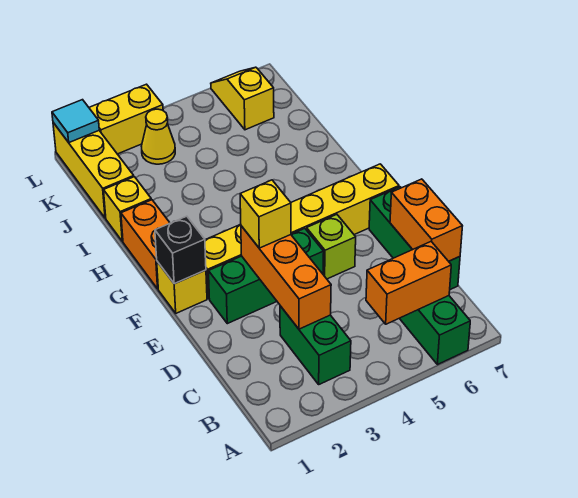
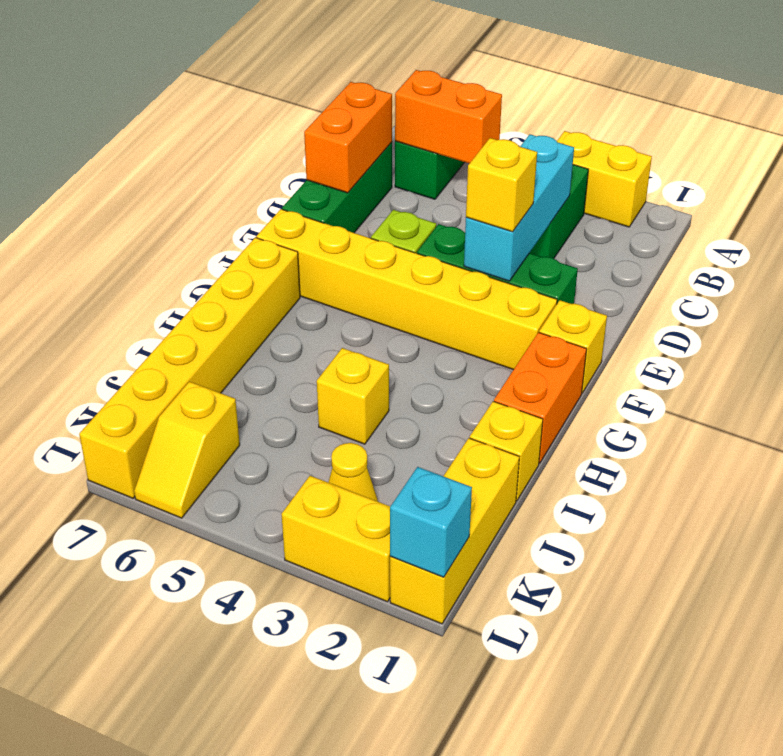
none -> yellow 1x2 brick [557,131,652,227]
orange 1x3 brick [241,226,331,329] -> cyan 1x3 brick [464,134,574,281]
black 1x1 brick [155,216,206,284] -> none
none -> yellow 1x6 brick [79,238,300,498]
none -> yellow 1x1 brick [317,348,389,444]
cyan 1x1 tile [52,100,99,142] -> cyan 1x1 brick [390,467,472,577]

